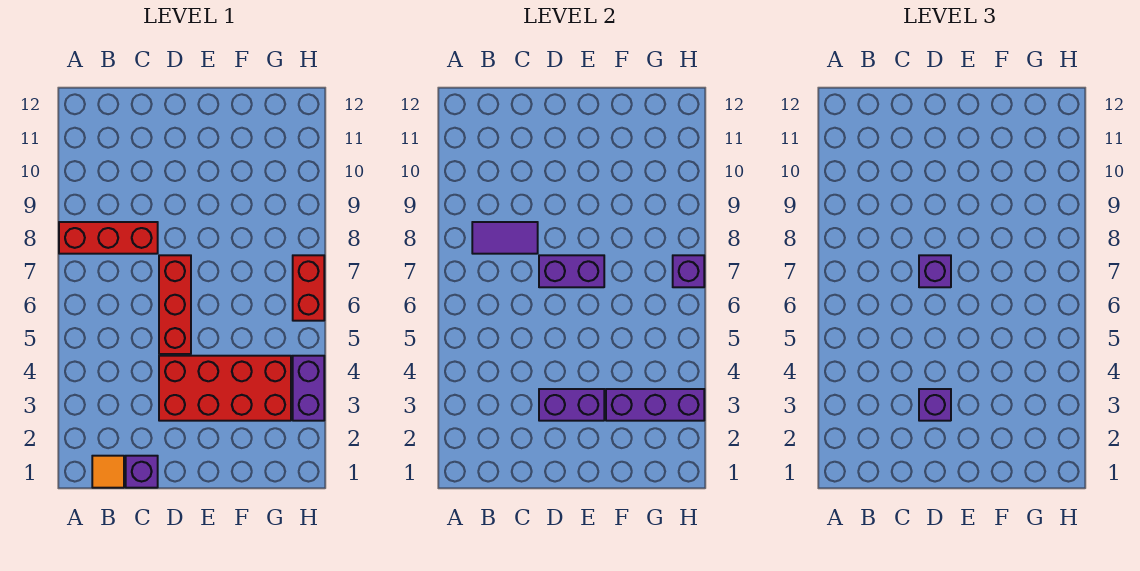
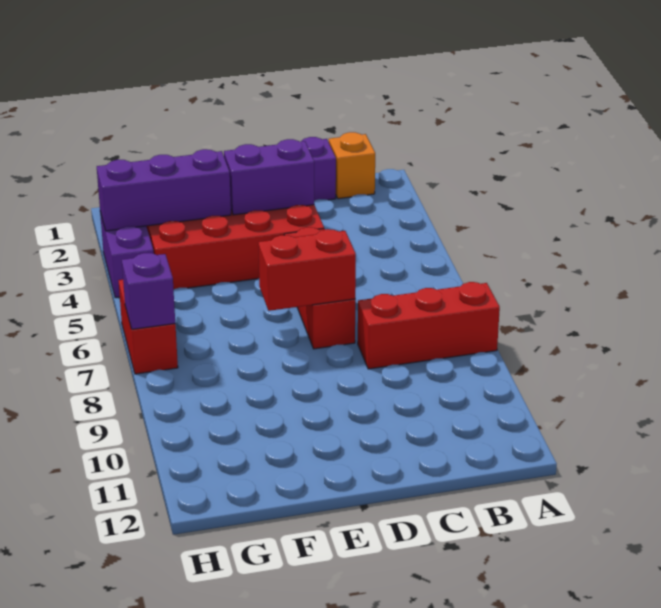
orange 1x1 tile [92,456,124,488] -> orange 1x1 brick [329,132,375,199]
purple 1x2 tile [472,222,538,254] -> none
purple 1x1 brick [919,389,951,421] -> none
purple 1x2 brick [539,255,604,287] -> red 1x2 brick [258,229,356,311]
purple 1x1 brick [919,255,951,287] -> none

